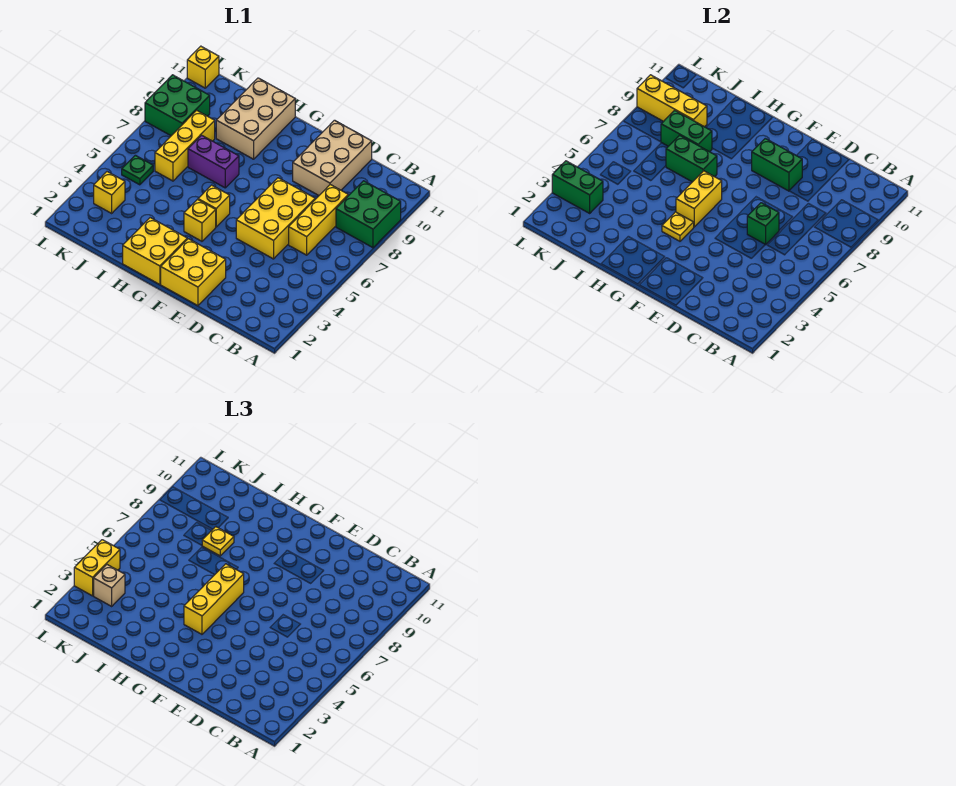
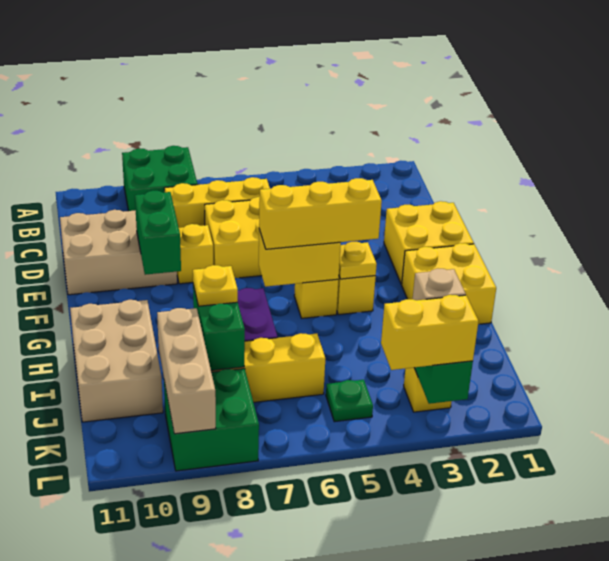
green 1x1 brick [747,203,779,245] -> none
green 1x2 brick [666,135,717,182] -> none
tan 2x3 brick [216,78,295,159] -> tan 2x3 brick turned to [70,300,163,422]
yellow 1x3 brick [637,75,707,127] -> tan 1x3 brick [157,308,216,434]
yellow 1x1 brick [187,46,219,88] -> yellow 1x1 brick moved to [177,224,213,284]

